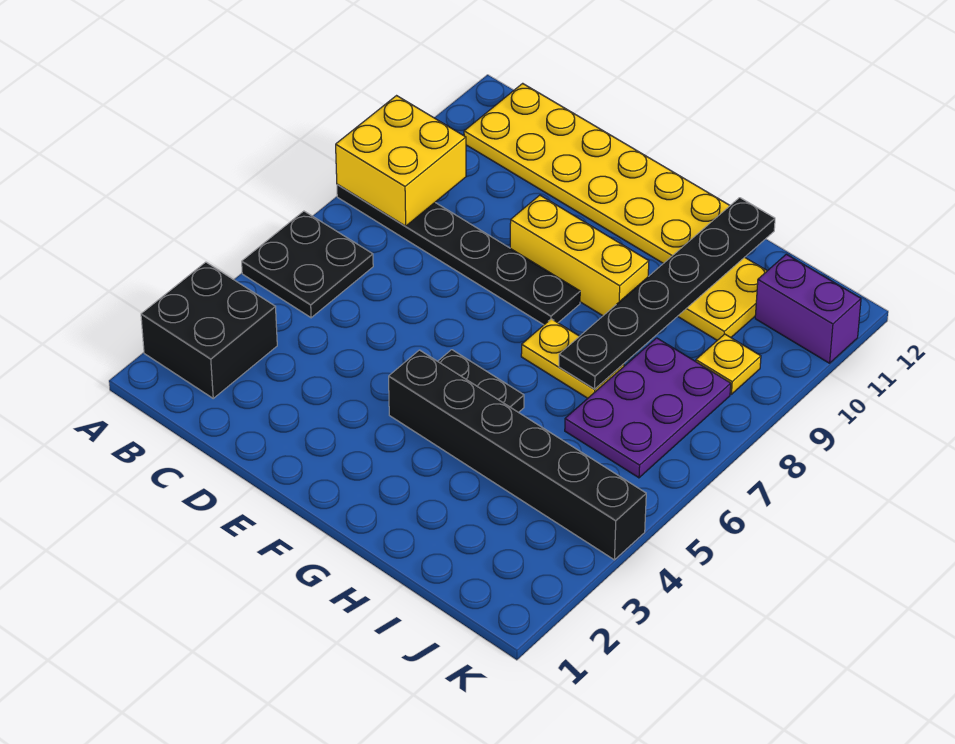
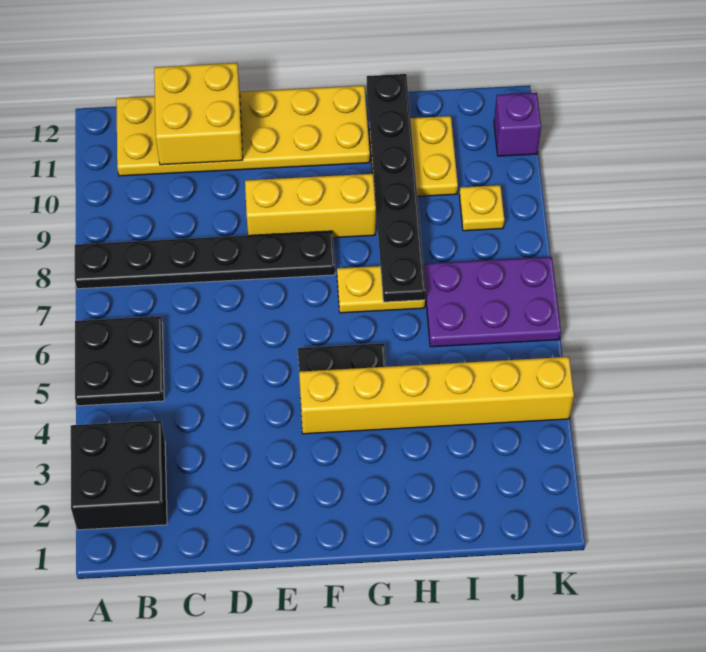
yellow 2x2 brick [336,96,466,226] -> yellow 2x2 brick moved to [154,63,243,165]
black 1x6 brick [389,350,646,560] -> yellow 1x6 brick [299,357,574,434]
purple 2x3 plate [565,338,731,478] -> purple 2x3 plate turned to [424,257,561,347]
purple 1x2 brick [755,254,861,363] -> purple 1x1 brick [494,93,541,156]

